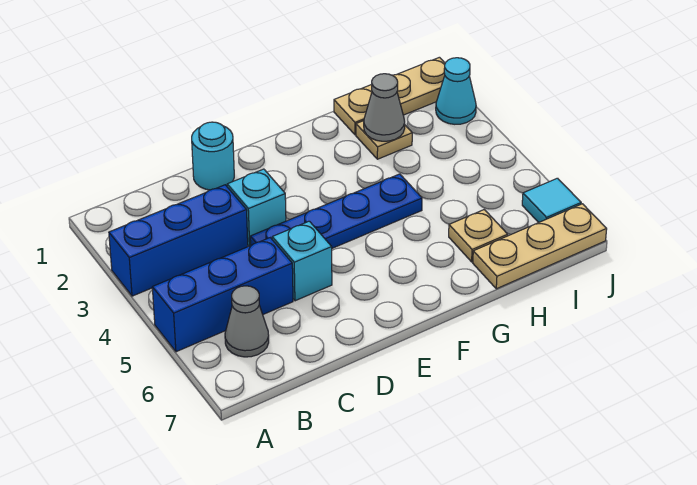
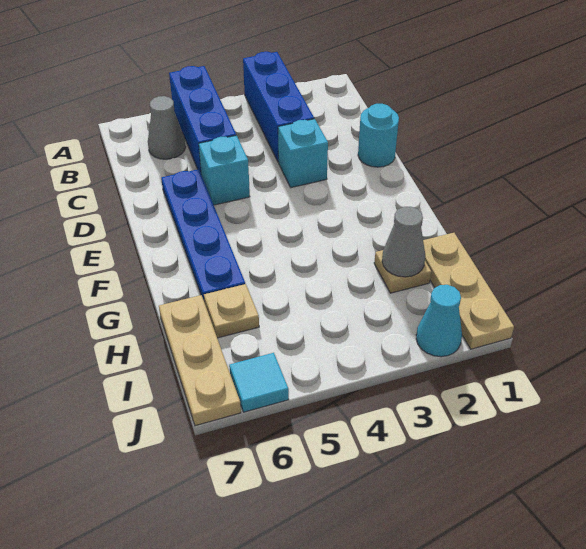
blue 1x4 plate [250,174,422,248] -> blue 1x4 plate moved to [161,169,245,303]

